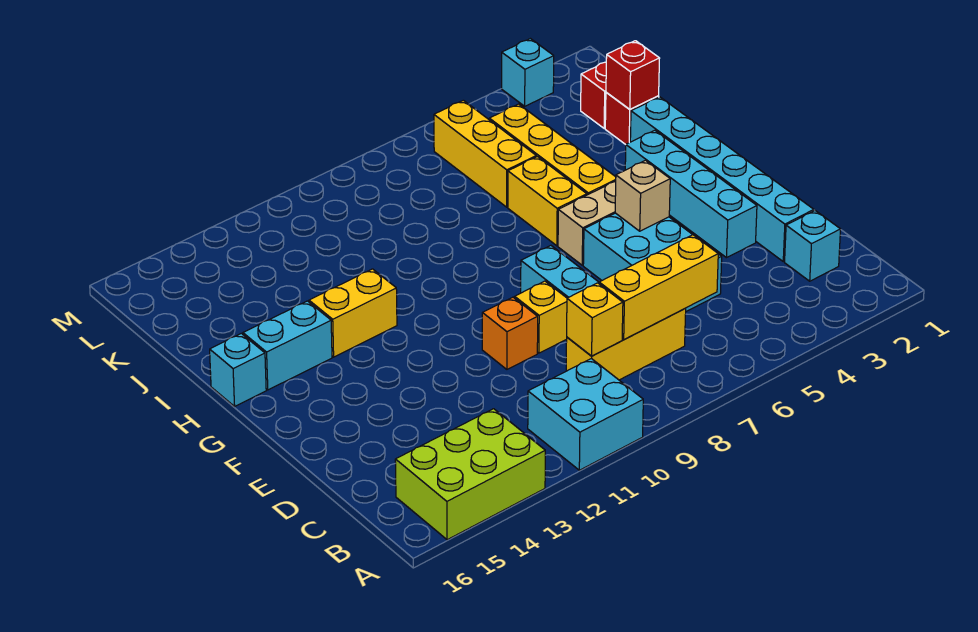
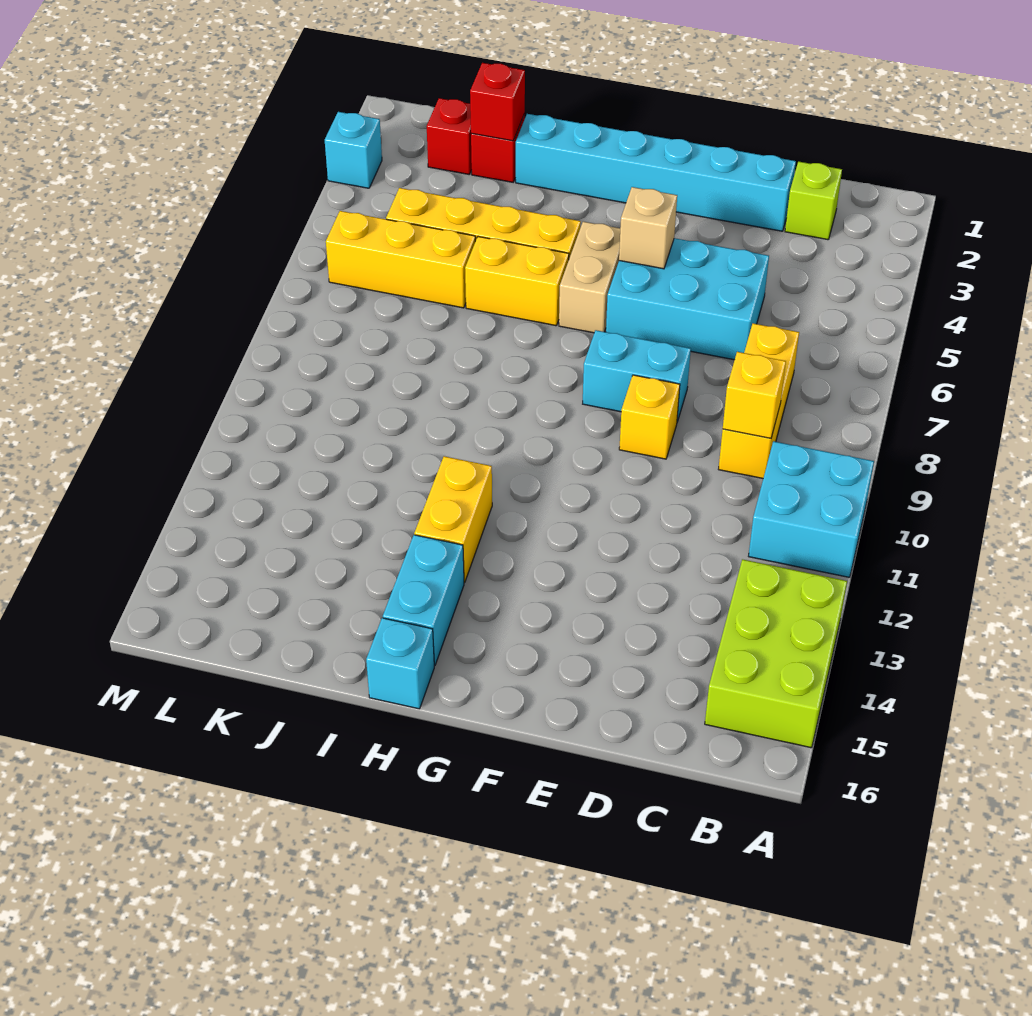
cyan 1x1 brick [785,211,841,281] -> lime 1x1 brick [785,162,842,240]
yellow 1x3 brick [599,235,718,340] -> none
cyan 1x4 brick [625,130,757,258] -> none
orange 1x1 brick [482,297,538,369] -> none

